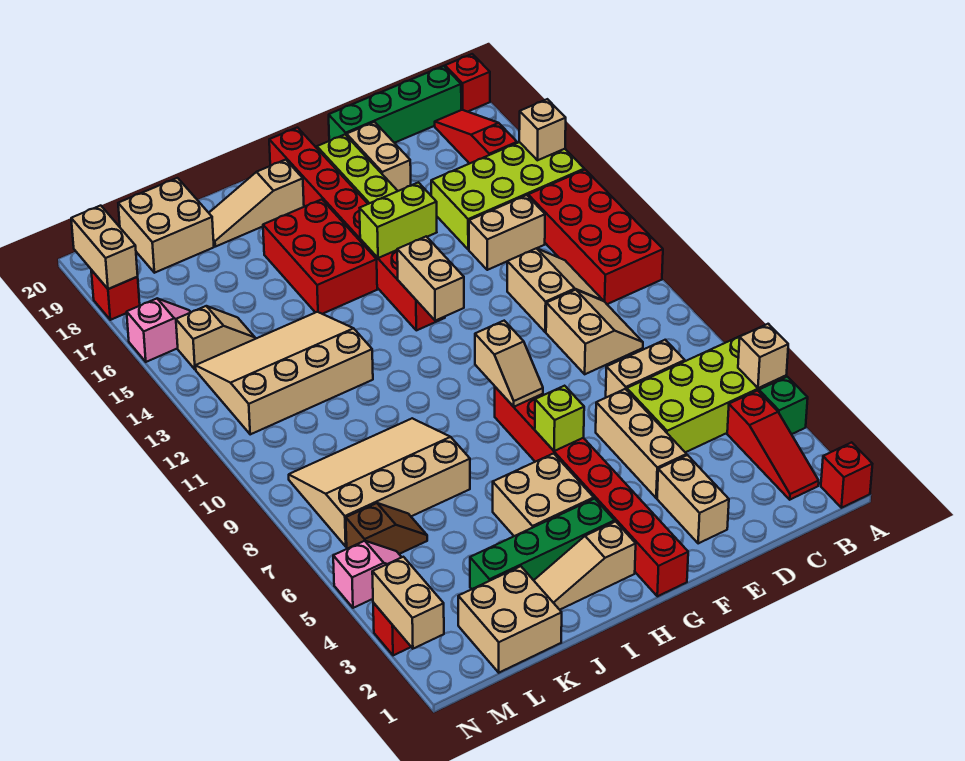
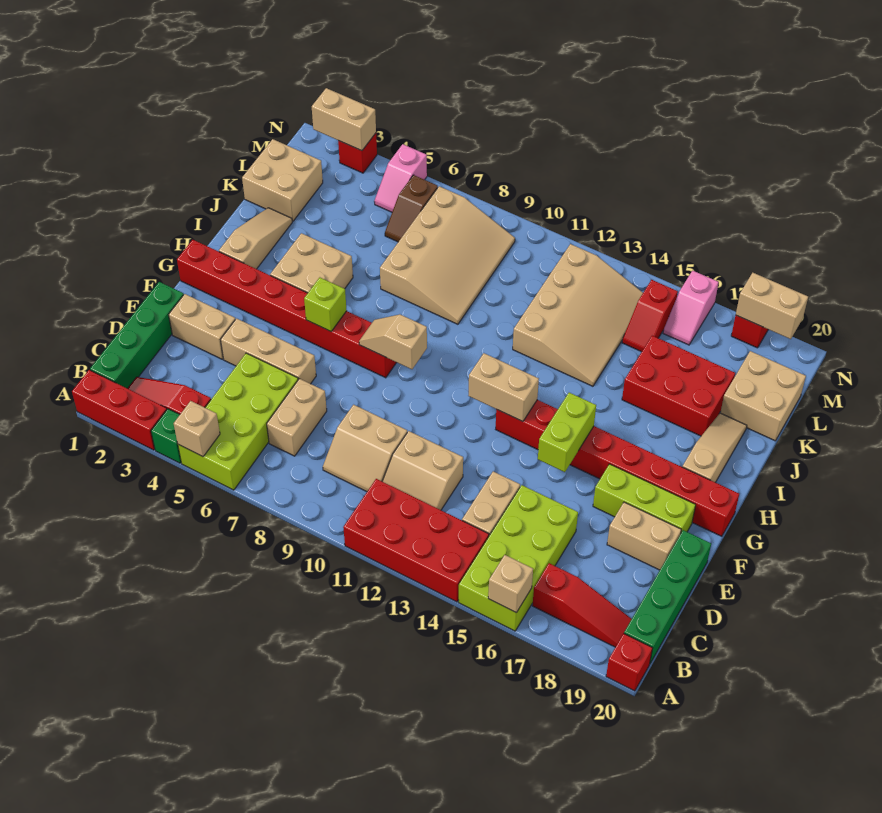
red 1x1 brick [821,442,872,508] -> red 1x3 brick [72,370,167,450]
green 1x4 brick [470,499,615,589] -> green 1x4 brick moved to [90,282,184,388]
red 2x3 brick [263,199,377,314] -> red 2x3 brick moved to [622,336,735,436]
tan 1x2 slope [176,306,255,370] -> red 1x2 slope [622,280,678,352]

